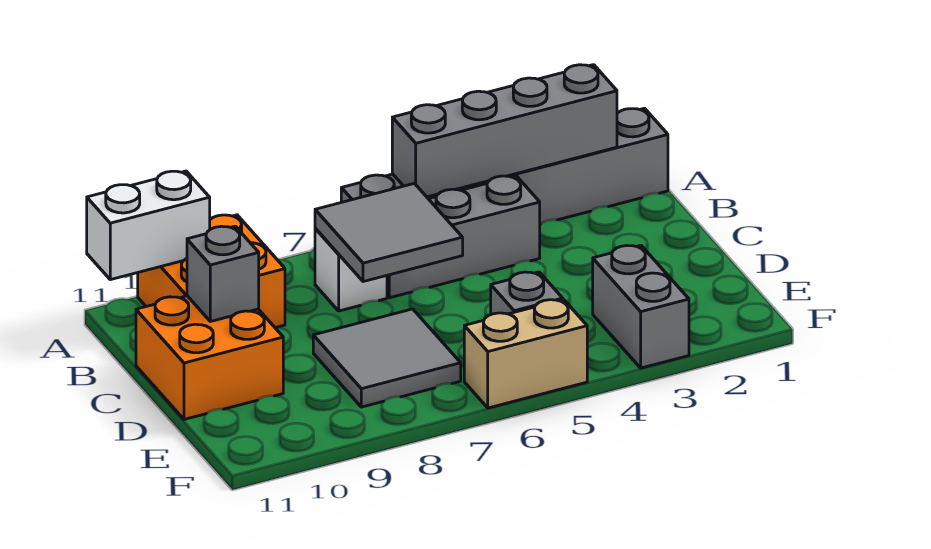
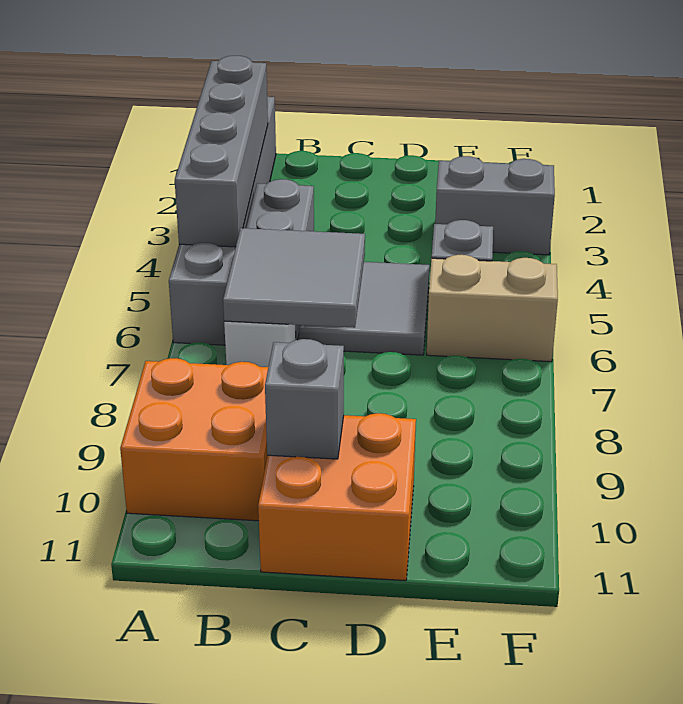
white 1x2 brick [87,171,210,280] -> none
grey 2x2 tile [313,309,461,407] -> grey 2x2 tile moved to [299,262,430,355]
tan 1x2 brick [464,300,587,408] -> tan 1x2 brick turned to [427,255,558,362]

